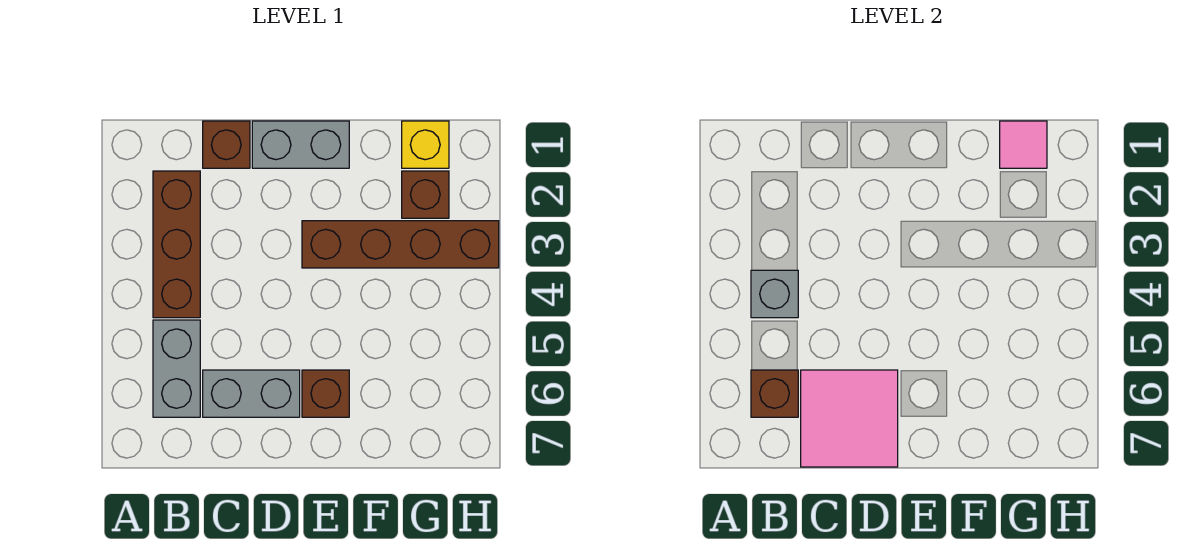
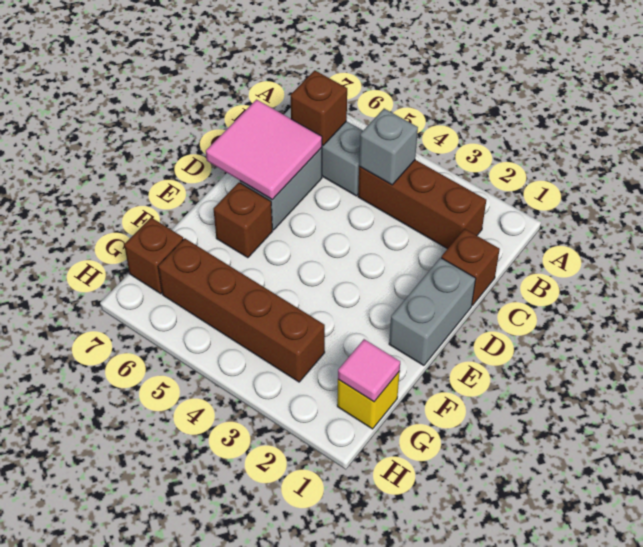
brown 1x4 brick [302,221,499,268] -> brown 1x4 brick turned to [158,238,325,382]
brown 1x1 brick [402,171,449,218] -> brown 1x1 brick moved to [124,218,183,294]

